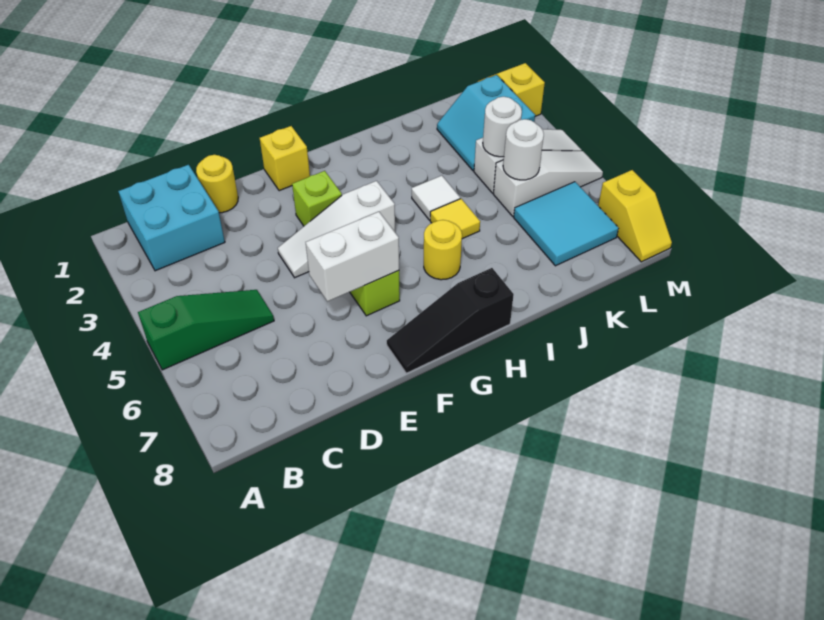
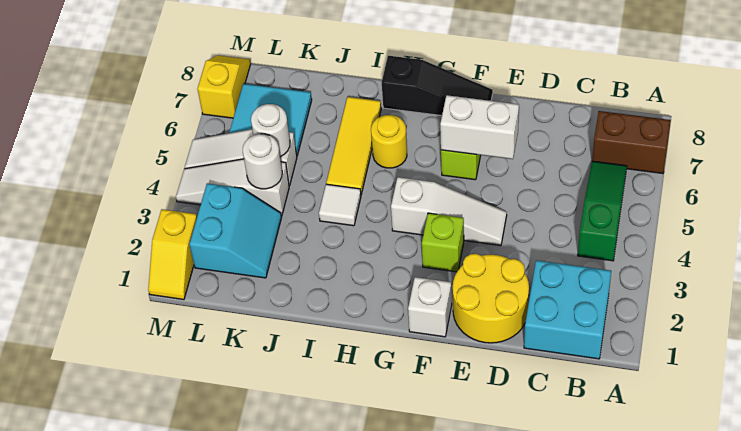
green 1x3 slope [138,290,274,370] -> green 1x3 slope turned to [578,161,627,261]
none -> brown 1x2 brick [592,111,671,174]
yellow 1x1 round brick [196,155,238,213] -> yellow 2x2 round brick [453,254,529,343]
yellow 1x1 brick [260,126,310,191] -> white 1x1 brick [408,277,452,337]
yellow 1x1 tile [430,199,480,239] -> yellow 1x3 tile [326,97,381,194]

